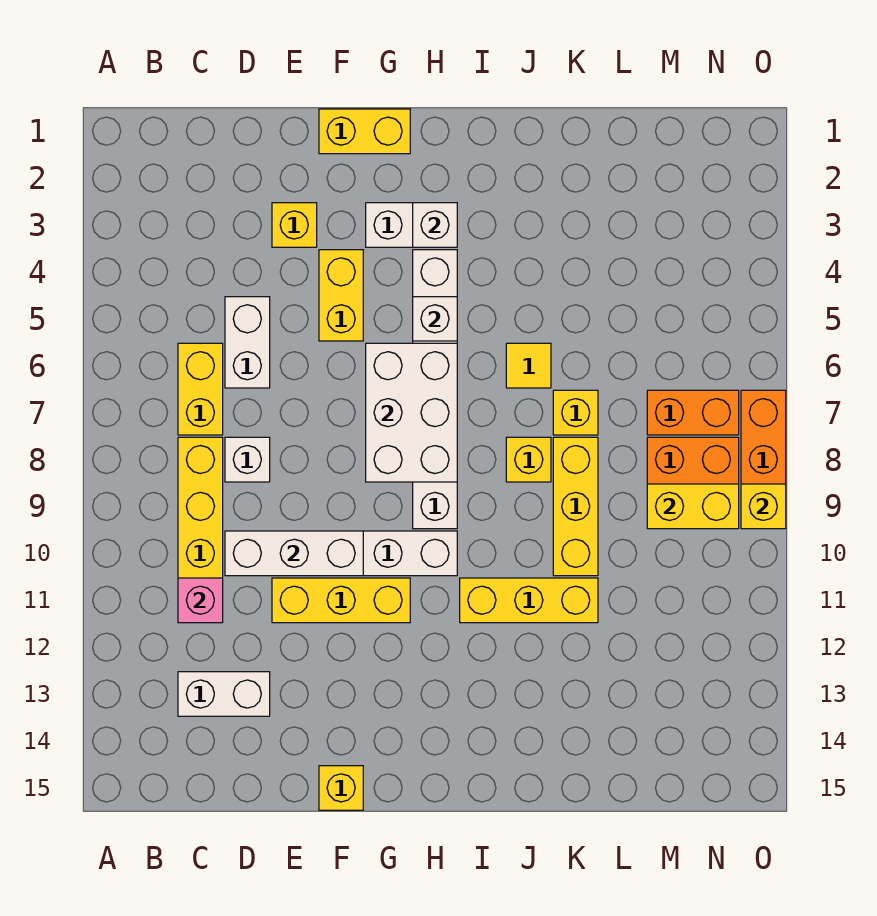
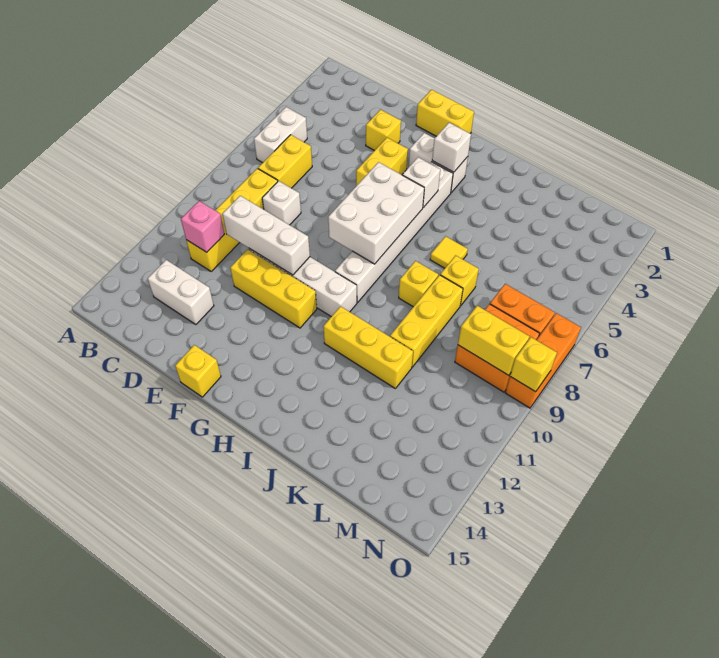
white 1x2 brick [225,297,270,388] -> white 1x2 brick moved to [254,107,307,163]

